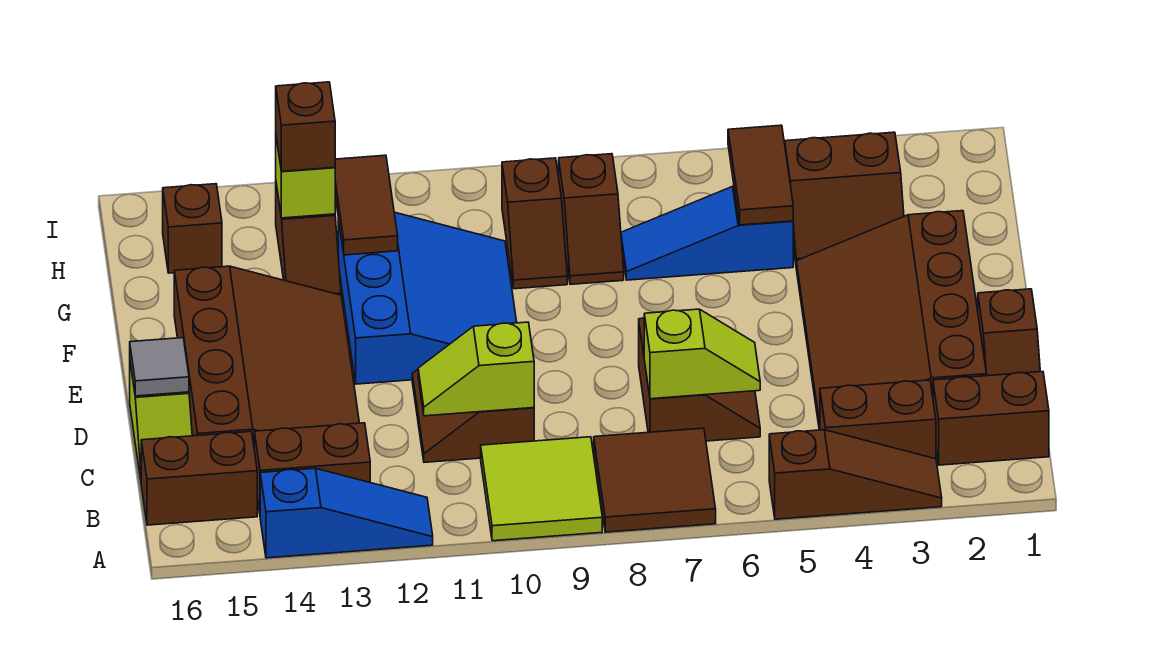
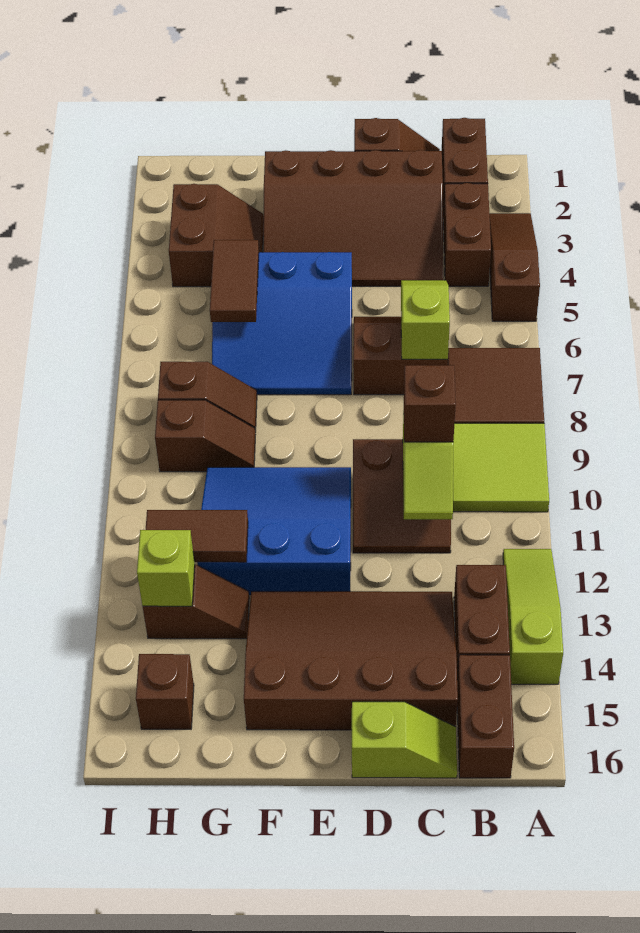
blue 1x3 slope [260,468,433,558] -> lime 1x3 slope [503,549,563,684]
grey 1x1 tile [130,338,189,396] -> none
blue 1x3 slope [621,186,793,280] -> blue 3x3 slope [212,252,352,395]
brown 1x2 tile [728,125,793,225] -> brown 1x2 tile turned to [210,240,259,322]
brown 1x1 brick [276,82,335,171] -> brown 1x1 brick moved to [404,365,456,442]

